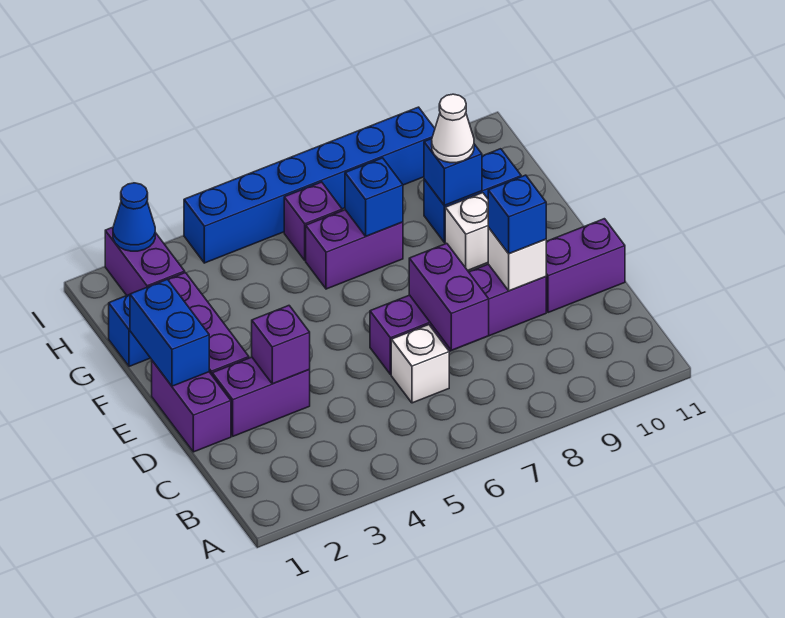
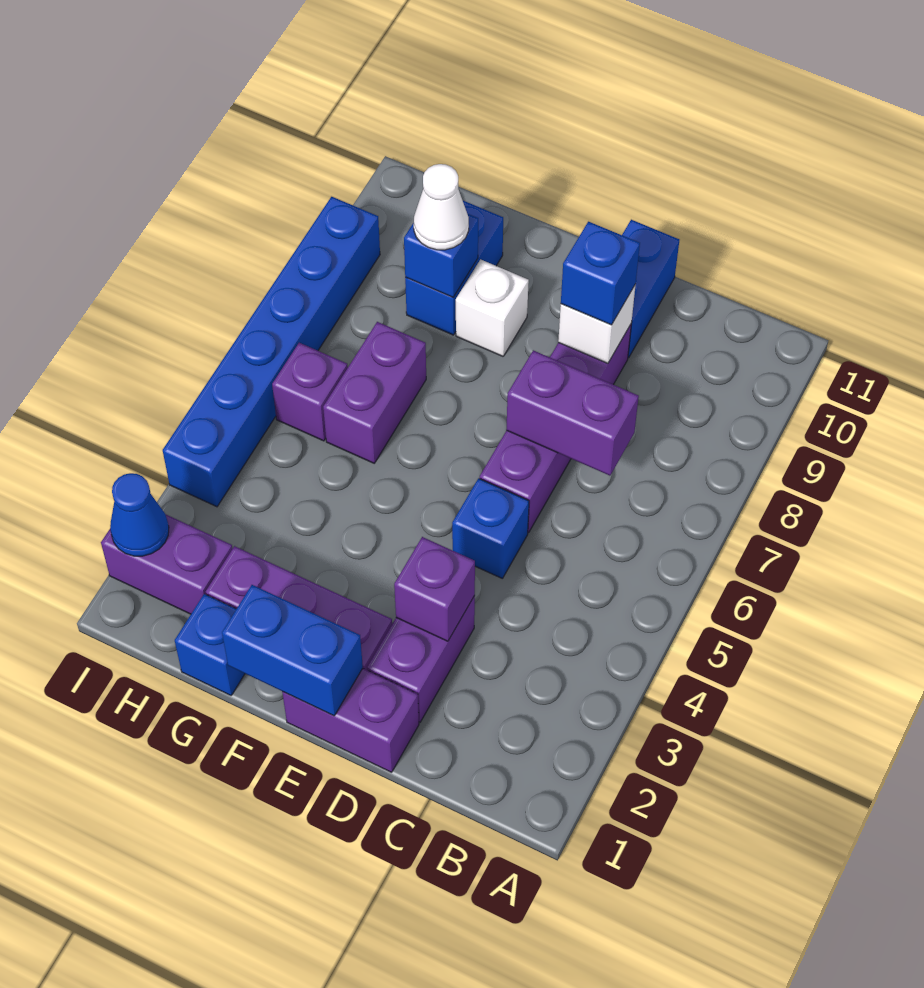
white 1x1 brick [391,325,449,403] -> none
purple 1x2 brick [546,219,625,313] -> blue 1x2 brick [622,220,679,358]
blue 1x1 brick [345,158,403,236] -> blue 1x1 brick moved to [452,478,529,579]

